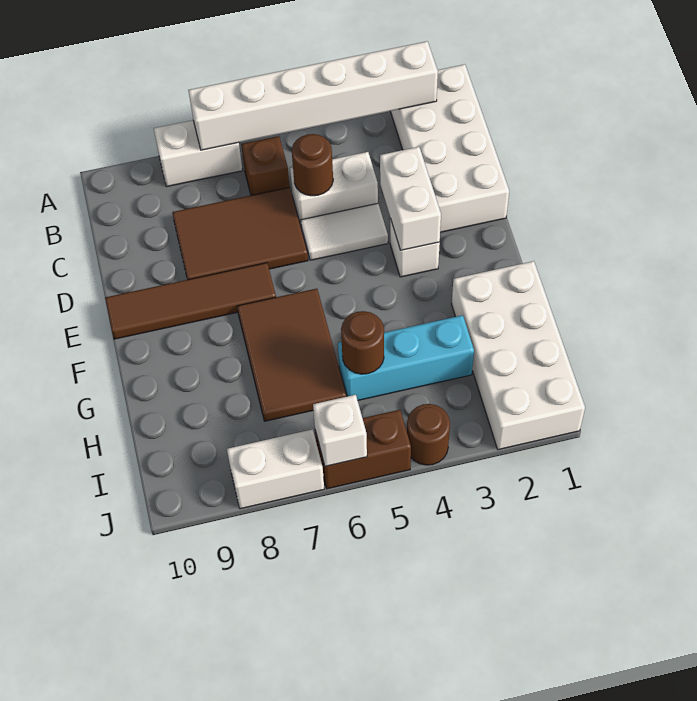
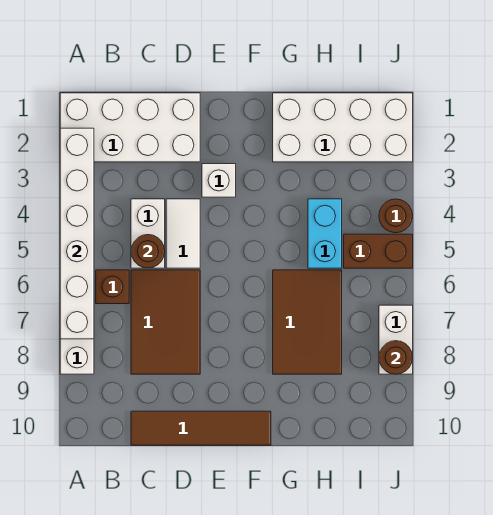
white 1x2 brick [380,147,441,250] -> none
brown 1x4 tile [105,263,276,339] -> brown 1x4 tile turned to [131,411,271,445]
brown 2x3 tile [237,289,346,421] -> brown 2x3 tile turned to [273,270,342,374]
cyan 1x3 brick [338,315,474,400] -> cyan 1x2 brick [308,199,342,268]
brown 1x1 round brick [341,311,384,374] -> brown 1x1 round brick moved to [379,341,413,374]
brown 1x2 brick [315,410,411,489] -> brown 1x2 brick turned to [344,234,413,268]
white 1x1 brick [313,395,367,466] -> none

